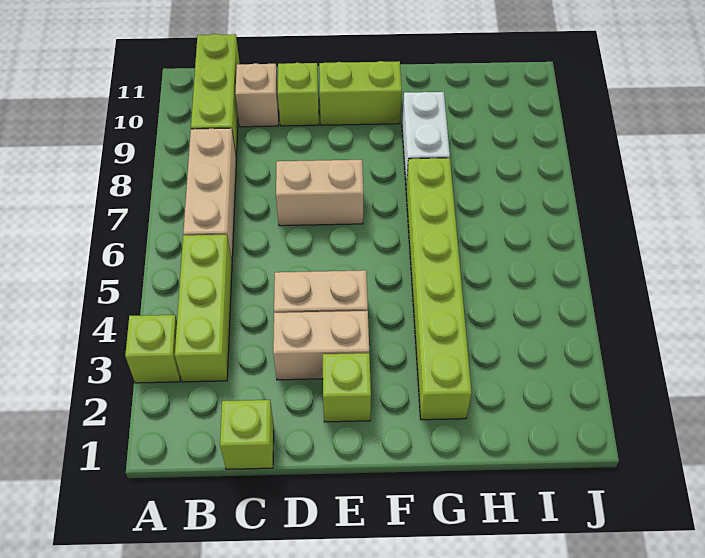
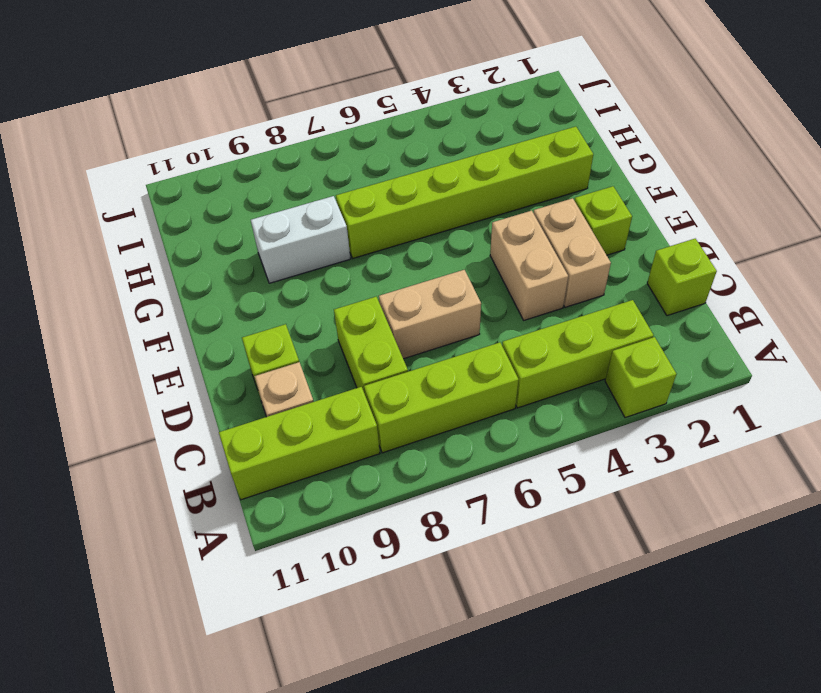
tan 1x3 brick [183,128,236,261] -> lime 1x3 brick [364,342,519,453]
tan 1x2 brick [276,160,364,226] -> tan 1x2 brick turned to [379,270,481,359]
lime 1x2 brick [319,61,402,125] -> lime 1x2 brick moved to [334,297,408,393]

